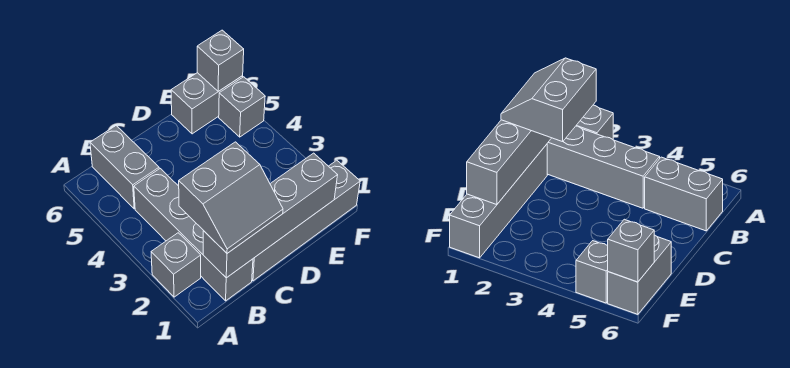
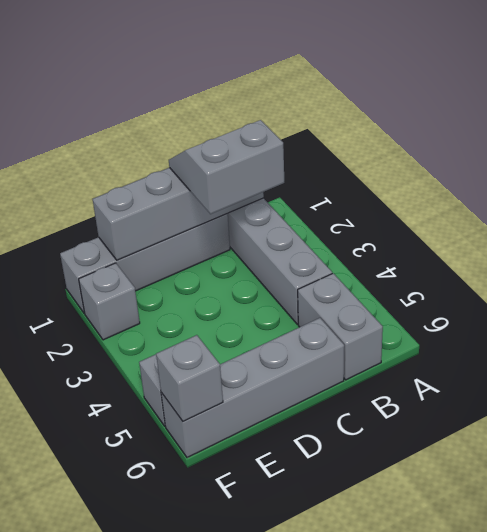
grey 1x1 brick [151,233,201,297] -> grey 1x1 brick moved to [79,263,140,340]
grey 1x2 brick [171,73,243,134] -> grey 1x4 brick [161,318,344,458]

